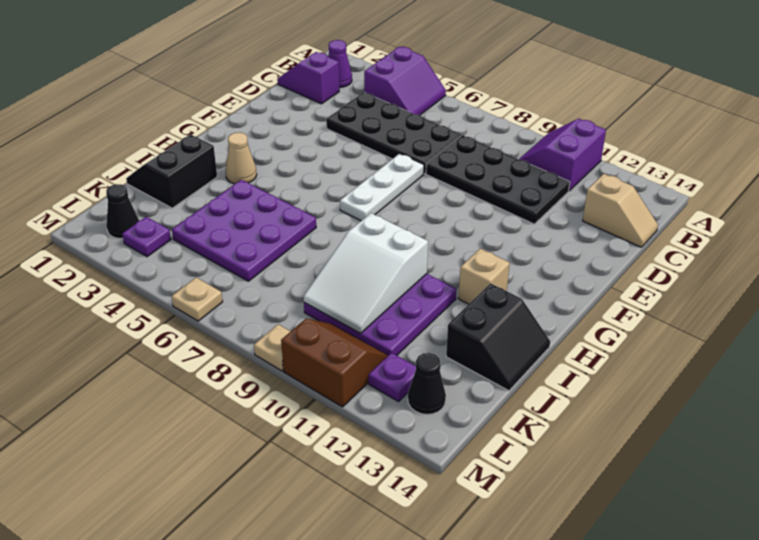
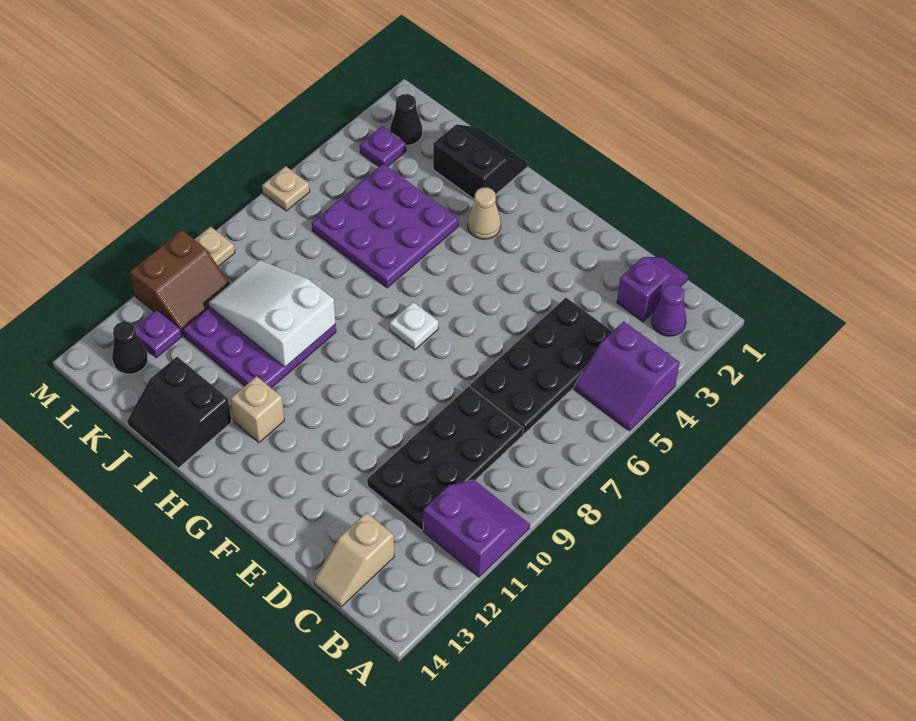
white 1x3 plate [340,154,424,221] -> white 1x1 plate [390,302,438,350]

